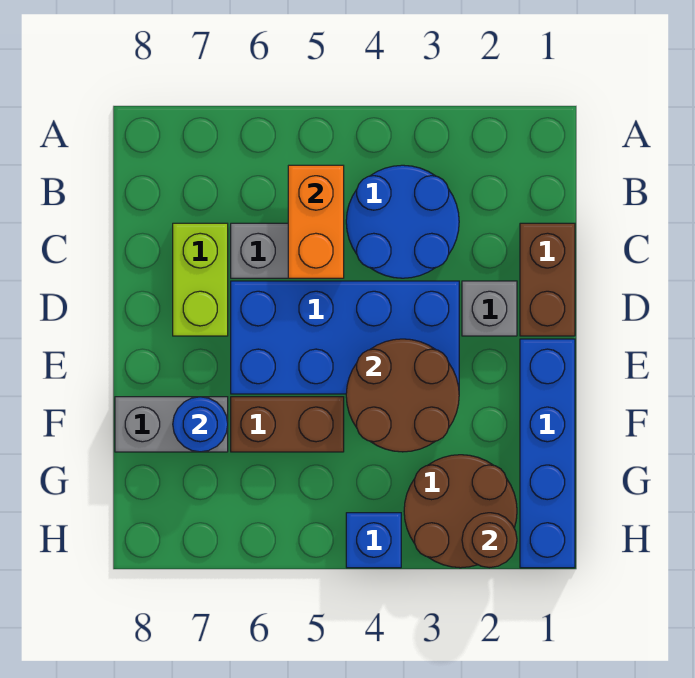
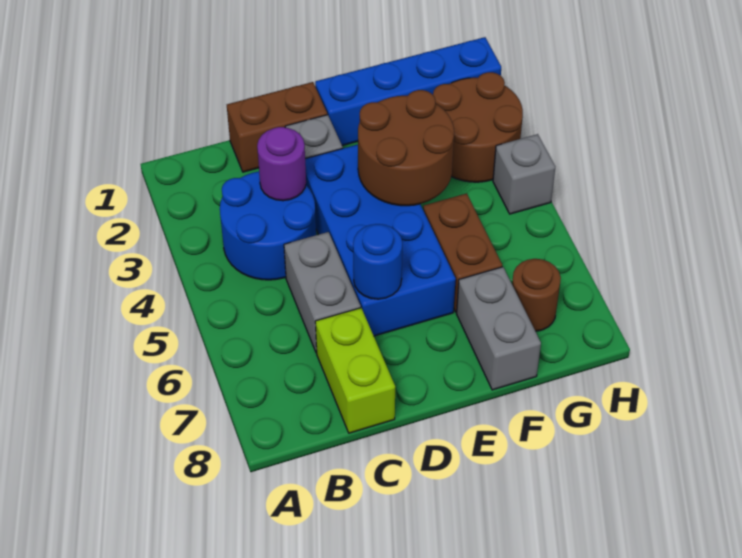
orange 1x2 brick [288,165,344,278] -> none
none -> purple 1x1 round brick [257,127,306,201]
lime 1x2 brick [173,223,228,336] -> lime 1x2 brick turned to [315,308,395,433]
blue 1x1 round brick [173,397,228,452] -> blue 1x1 round brick moved to [353,224,402,299]
brown 1x1 round brick [462,513,517,568] -> brown 1x1 round brick moved to [512,259,561,331]
blue 1x1 brick [346,513,401,568] -> grey 1x1 brick [493,134,555,214]

